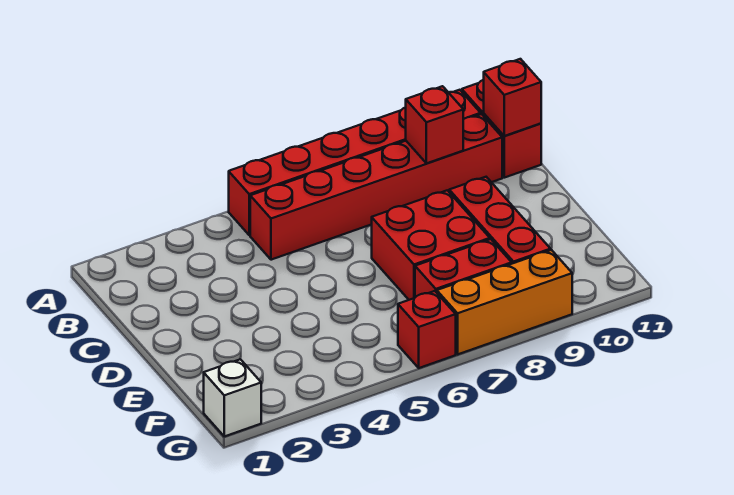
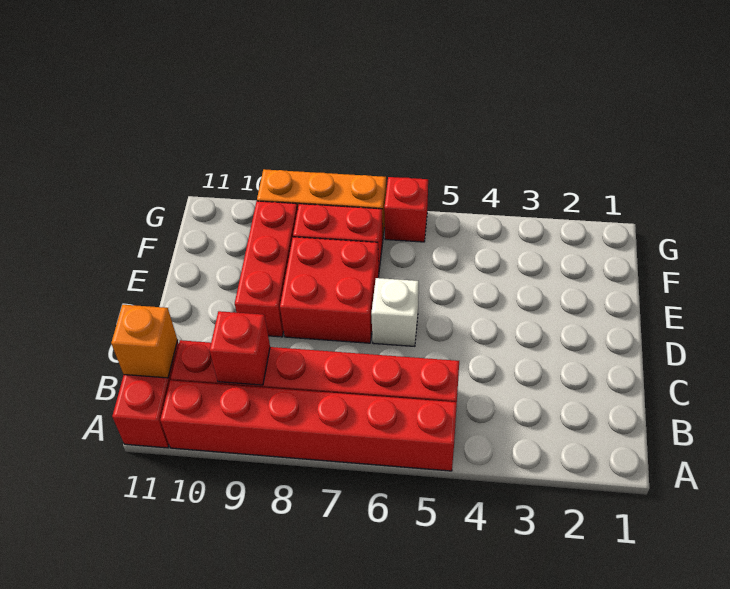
red 1x1 brick [484,59,541,136] -> orange 1x1 brick [111,305,178,378]
white 1x1 brick [204,359,261,436] -> white 1x1 brick moved to [371,278,419,346]

